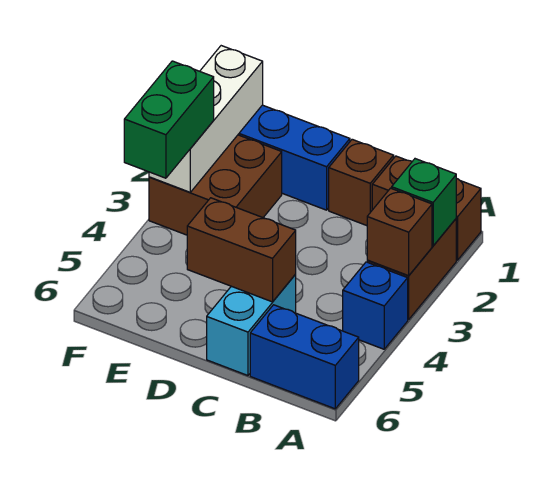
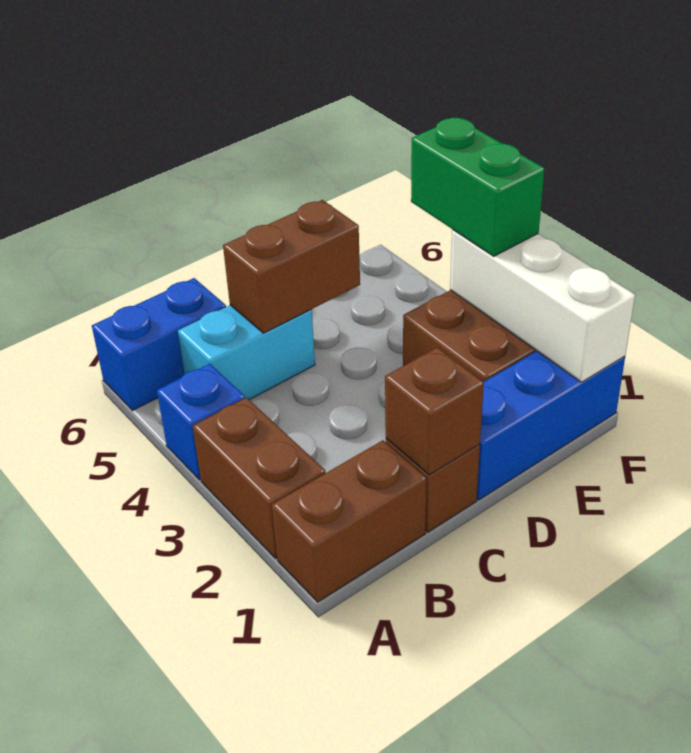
green 1x1 brick [392,159,456,246] -> none
brown 1x1 brick [367,188,432,276] -> brown 1x1 brick moved to [385,347,484,475]
cyan 1x2 brick [207,274,296,376] -> cyan 1x2 brick turned to [178,305,315,400]

